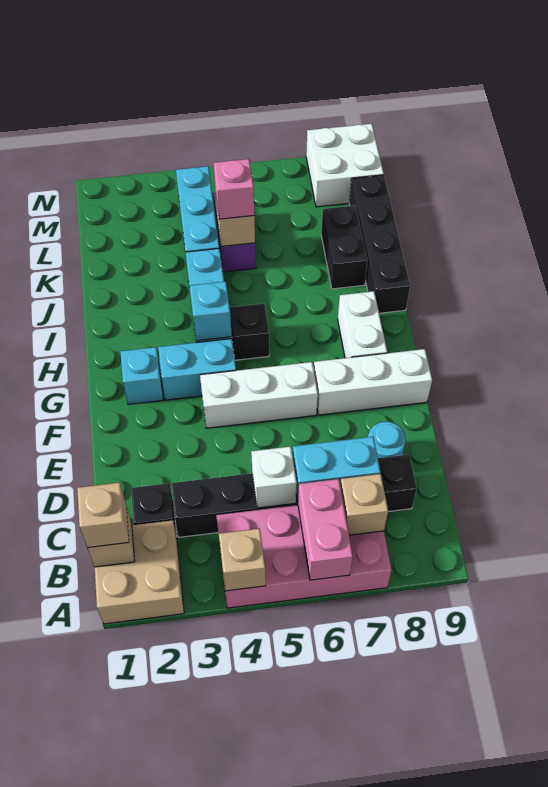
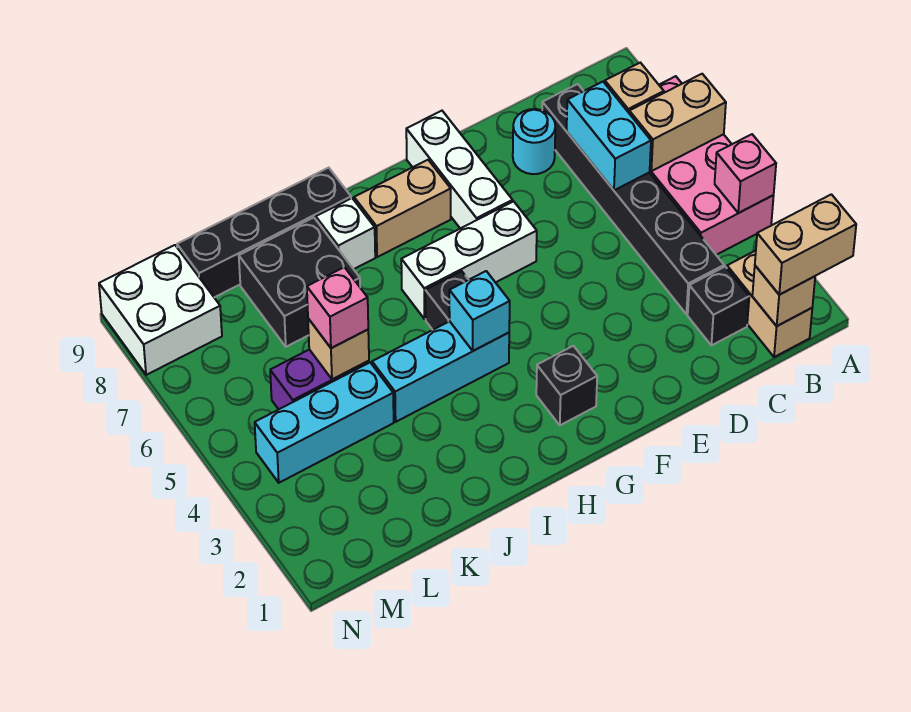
tan 2x2 brick [95,520,184,624] -> tan 1x2 brick [727,251,812,357]
tan 1x1 brick [219,528,266,591] -> pink 1x1 brick [715,134,776,213]
pink 1x2 brick [298,479,353,580] -> tan 1x2 brick [629,74,726,171]
tan 1x1 brick [77,483,129,548] -> tan 1x2 brick [755,194,856,295]
white 1x1 brick [251,447,297,508] -> white 1x1 brick moved to [316,198,375,269]
white 1x3 brick [200,362,318,428] -> white 1x3 brick turned to [401,201,537,319]
cyan 1x1 brick [120,347,163,404] -> black 1x1 brick [536,346,597,425]
cyan 1x2 brick [158,339,236,400] -> none
white 1x2 brick [338,291,387,358] -> tan 1x2 brick [354,160,451,257]
black 1x2 brick [321,205,368,289] -> black 2x2 brick [239,218,360,347]

